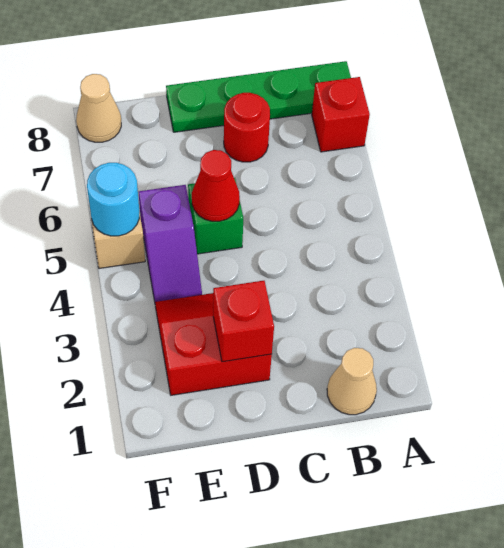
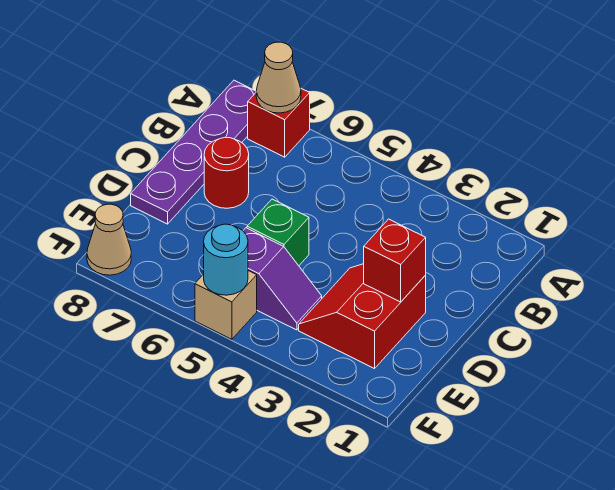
green 1x4 plate [166,61,351,132] -> purple 1x4 plate [131,80,256,224]
tan 1x1 cone [327,348,377,415] -> tan 1x1 cone moved to [256,42,301,113]
red 1x1 cone [192,150,240,221] -> none

